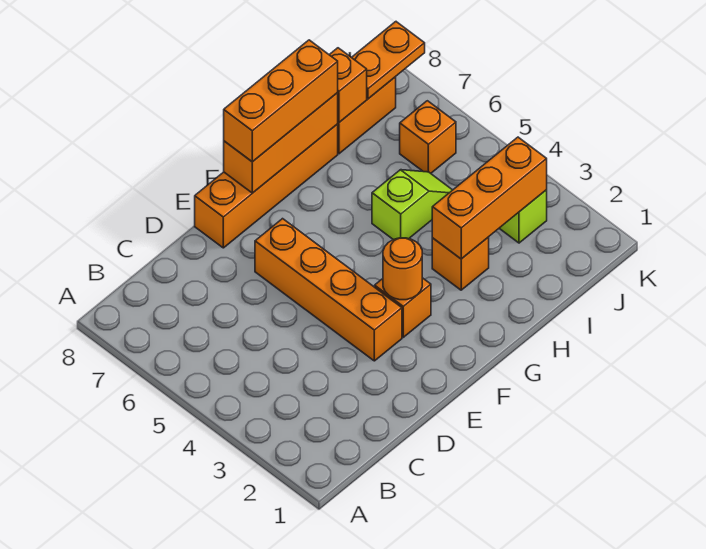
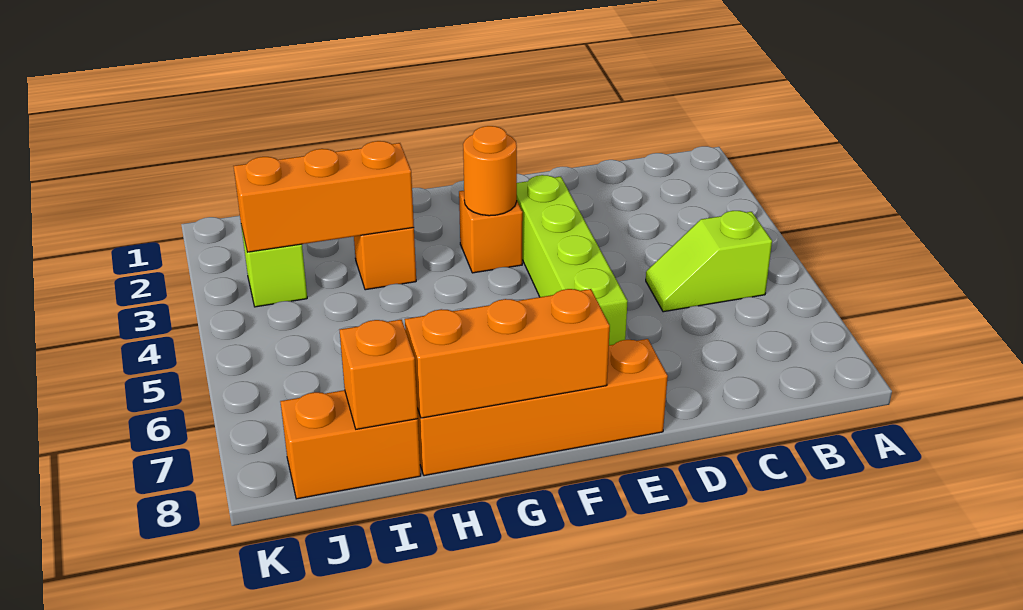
orange 1x4 brick [255,219,402,361] -> lime 1x4 brick [517,175,628,345]
orange 1x3 brick [224,40,338,162] -> none
lime 1x2 slope [372,170,452,240] -> lime 1x2 slope moved to [646,211,772,312]
orange 1x1 brick [400,101,456,173] -> none
orange 1x2 plate [351,22,425,99] -> none

